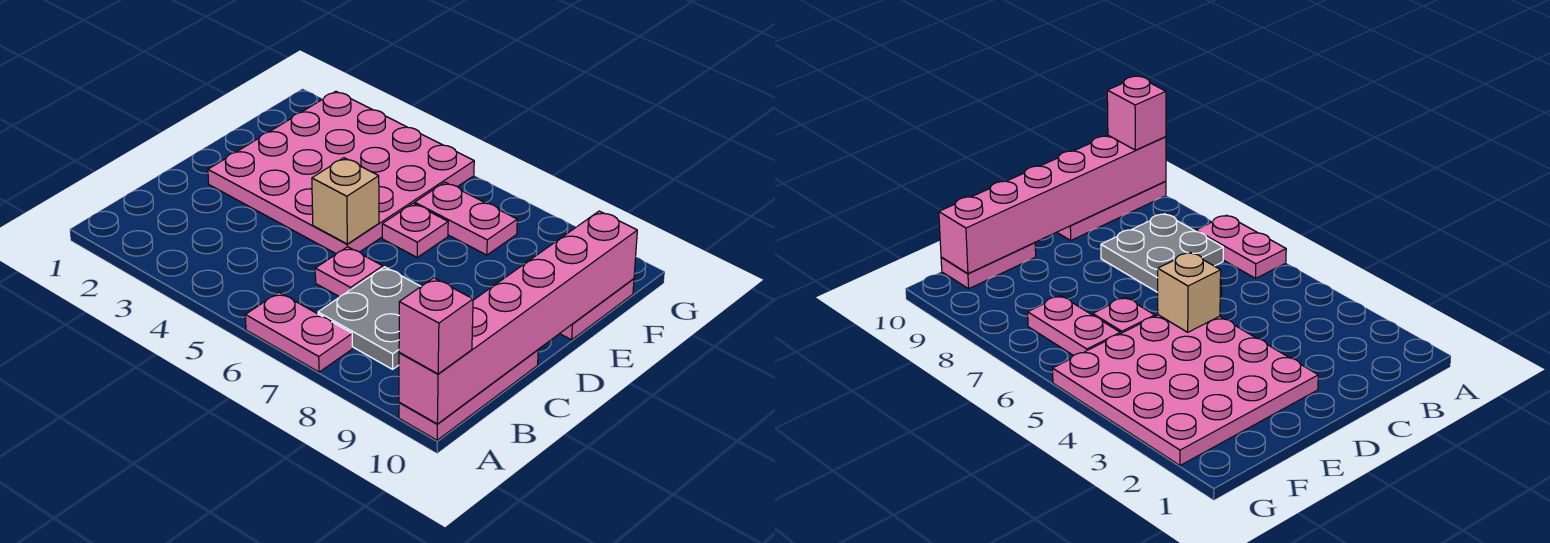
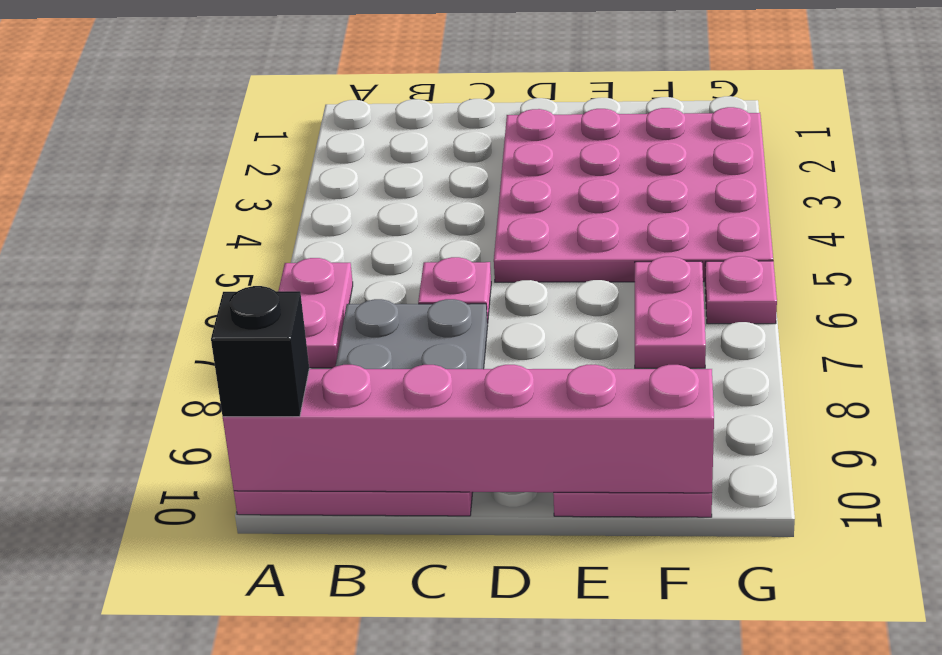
pink 1x1 brick [399,278,473,374] -> black 1x1 brick [211,286,309,417]
tan 1x1 brick [312,158,379,244] -> none
pink 1x1 plate [382,203,448,257] -> pink 1x1 plate moved to [705,256,777,324]

